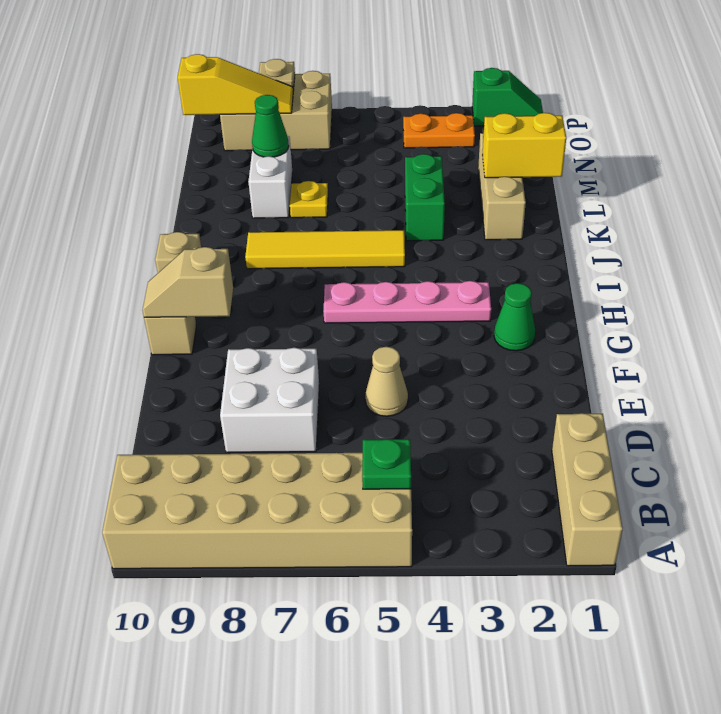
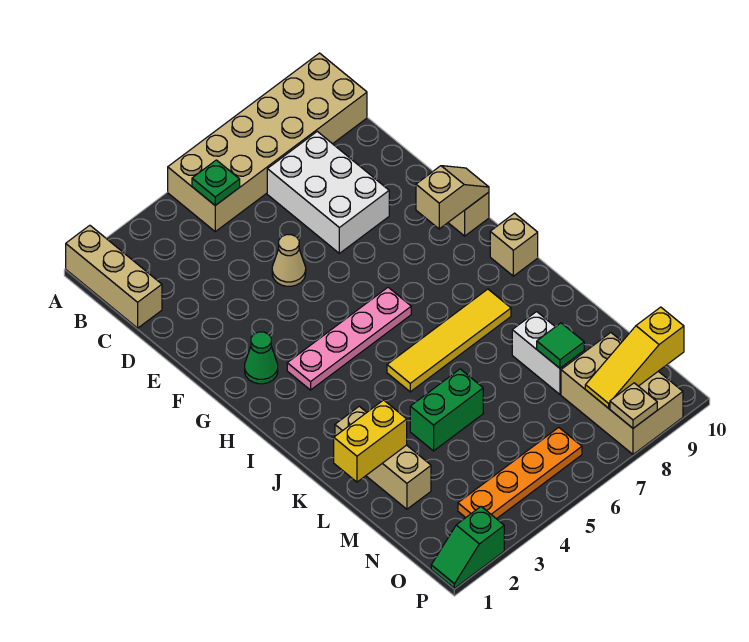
white 2x2 brick [220,348,319,452] -> white 2x3 brick [267,131,389,253]
green 1x2 brick [405,154,445,241] -> green 1x2 brick turned to [410,369,483,451]
yellow 1x1 plate [290,181,328,218] -> none
green 1x1 cone [252,95,289,157] -> green 1x1 tile [537,323,584,368]
orange 1x2 plate [403,113,475,148] -> orange 1x4 plate [458,427,582,519]
tan 2x3 brick [220,71,332,151] -> tan 2x3 brick turned to [561,333,683,454]

